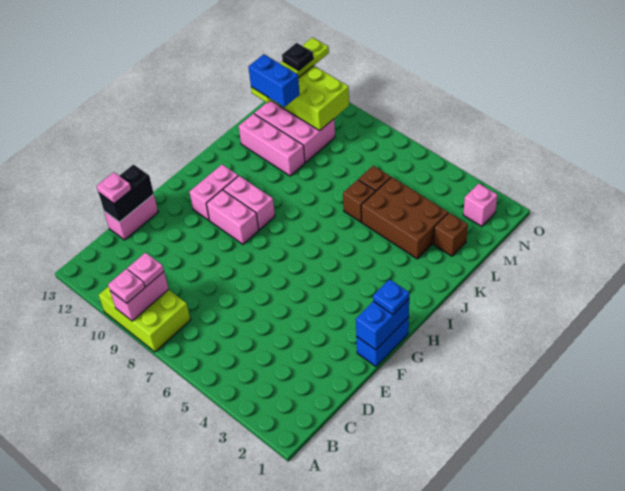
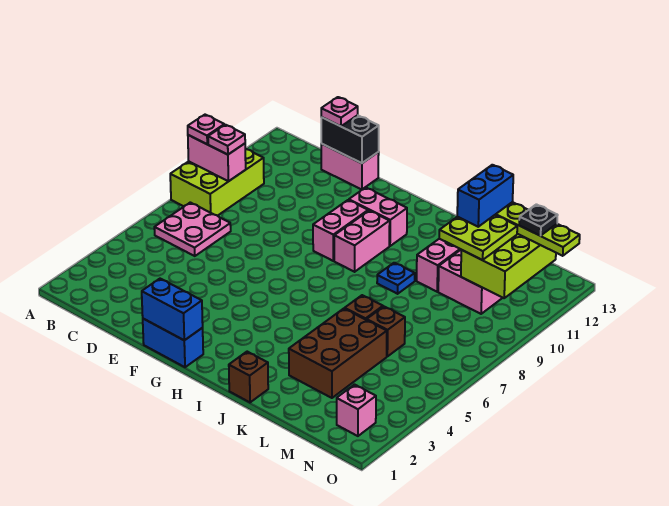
none -> pink 2x2 plate [154,202,231,256]
blue 1x1 plate [373,279,409,314] -> blue 1x1 plate moved to [377,263,415,294]
brown 1x1 brick [433,213,468,256] -> brown 1x1 brick moved to [229,352,268,402]
none -> lime 2x2 plate [439,215,517,260]

